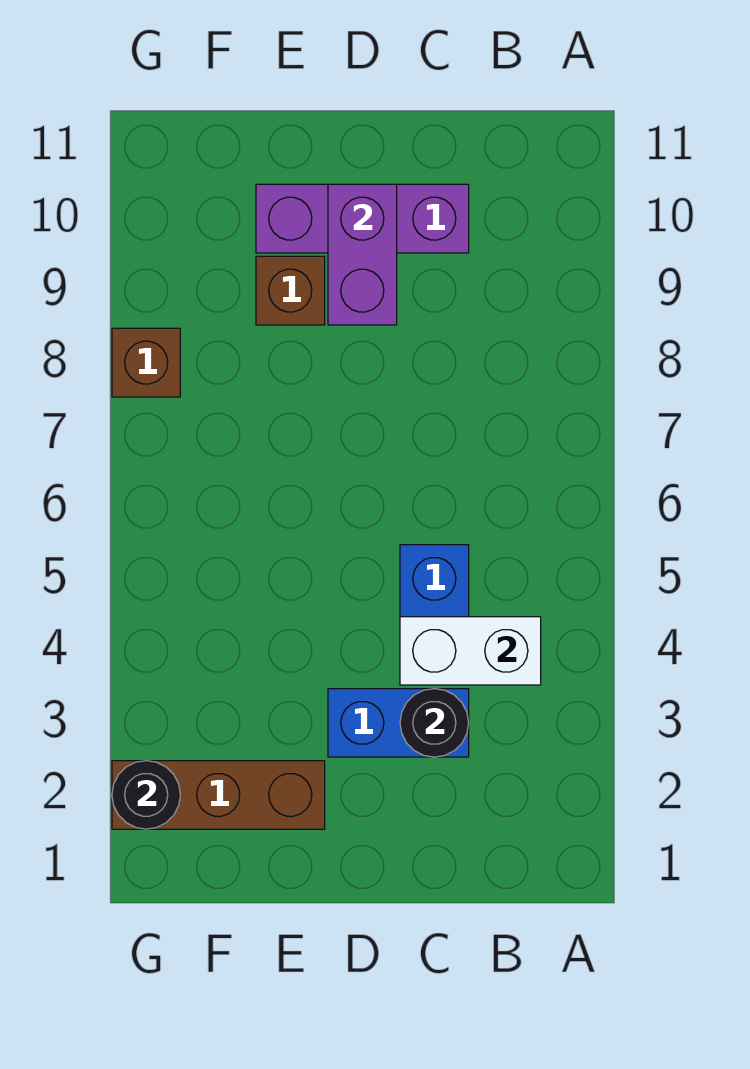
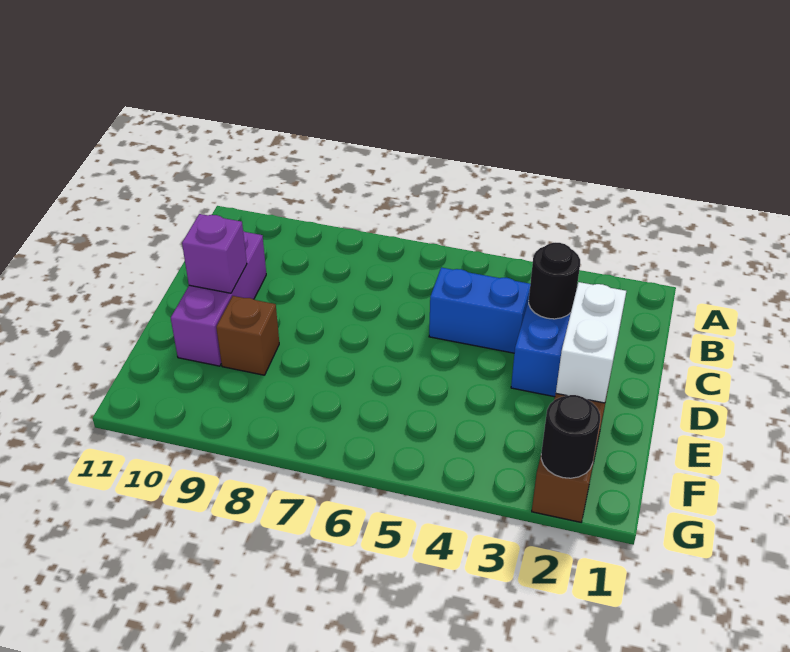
white 1x2 brick [400,617,541,685] -> white 1x2 brick moved to [556,282,626,403]
purple 1x2 brick [328,184,397,325] -> purple 1x1 brick [182,214,247,293]
brown 1x1 brick [112,328,180,397] -> none

